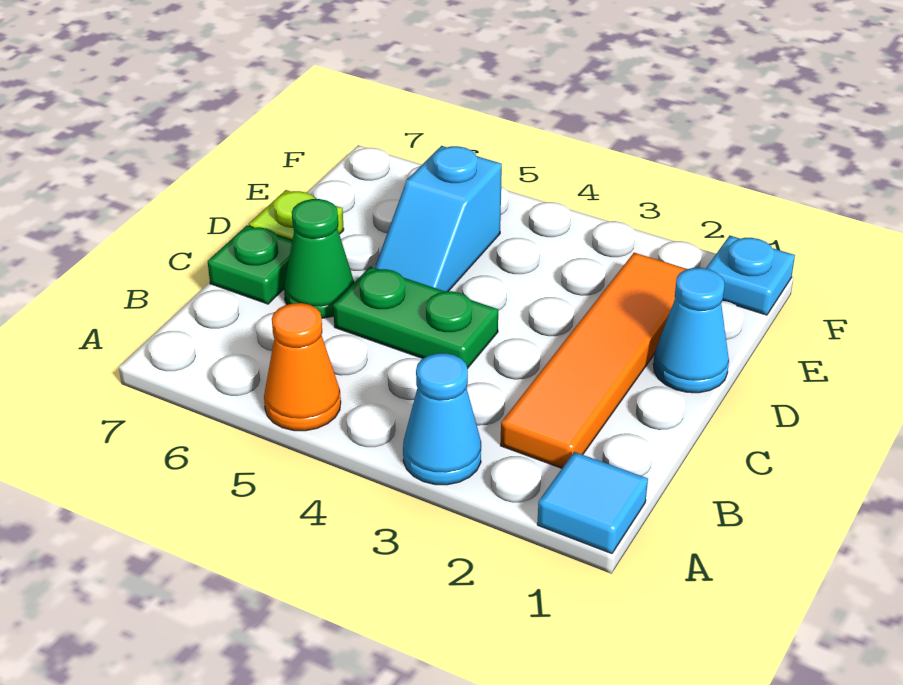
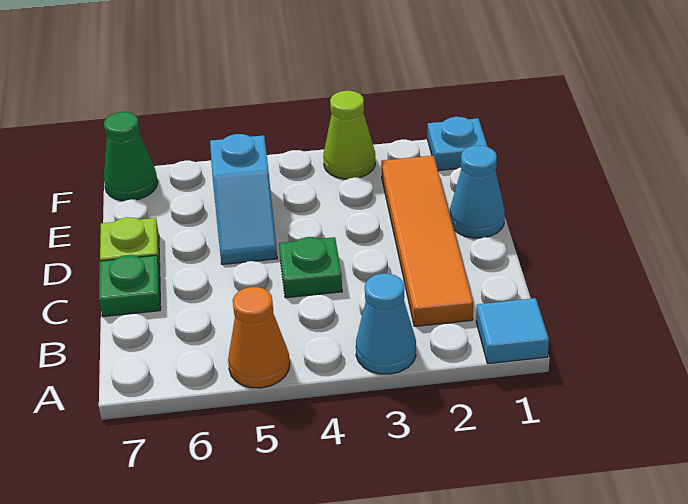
green 1x2 plate [333,267,498,368] -> green 1x1 plate [279,237,342,298]
green 1x1 cone [284,199,354,318] -> green 1x1 cone moved to [104,112,158,201]
none -> lime 1x1 cone [323,91,375,179]

